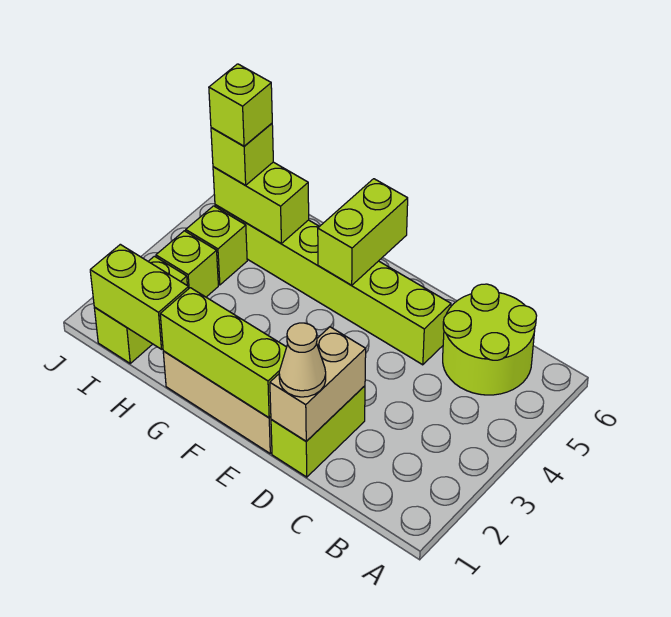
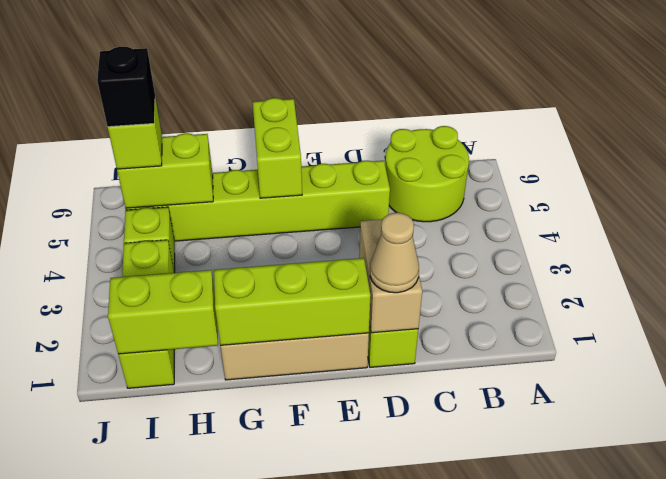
lime 1x1 brick [209,64,272,146] -> black 1x1 brick [97,47,155,127]

